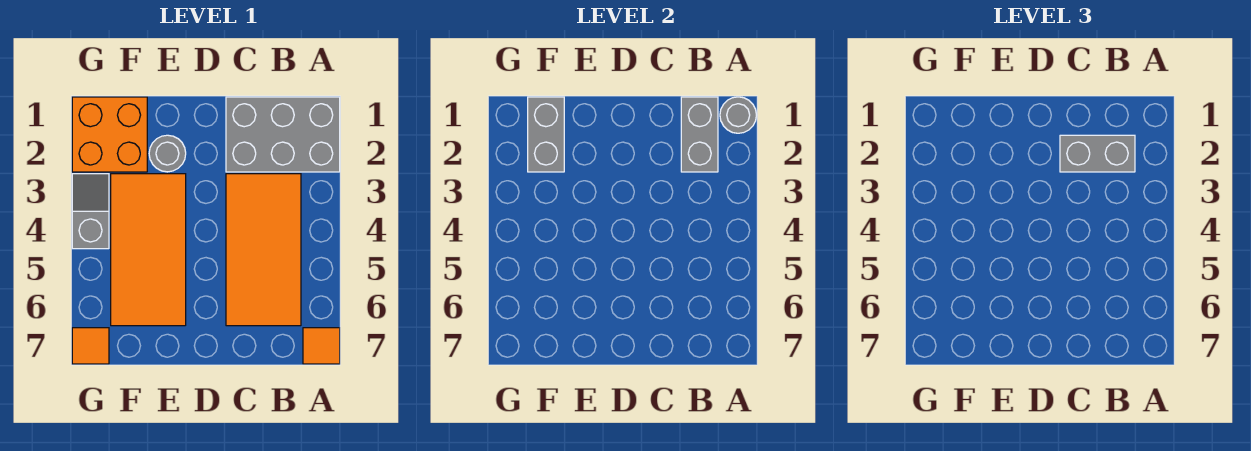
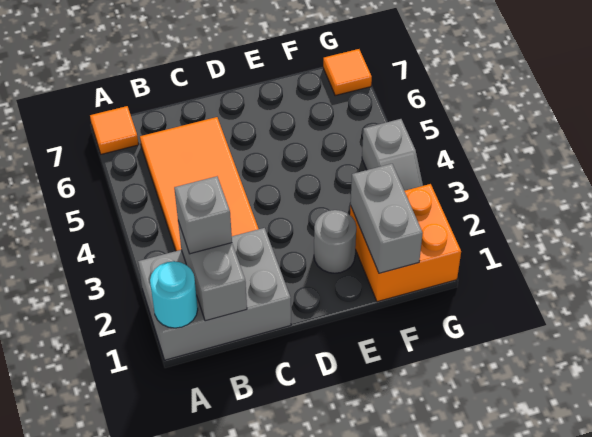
grey 1x1 round brick [720,97,756,133] -> cyan 1x1 round brick [150,261,198,328]
grey 1x2 brick [1060,135,1135,172] -> grey 1x1 brick [174,176,232,254]
orange 2x4 tile [111,174,186,326] -> none

